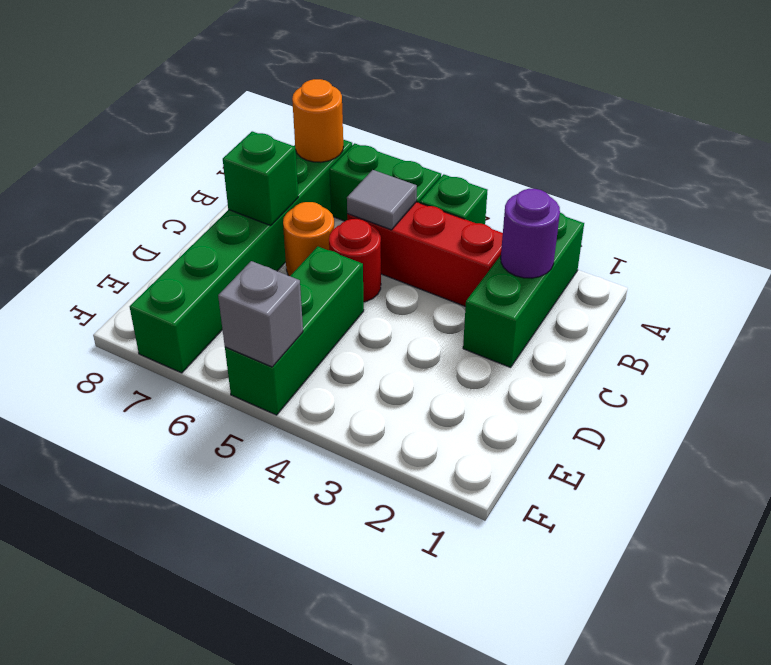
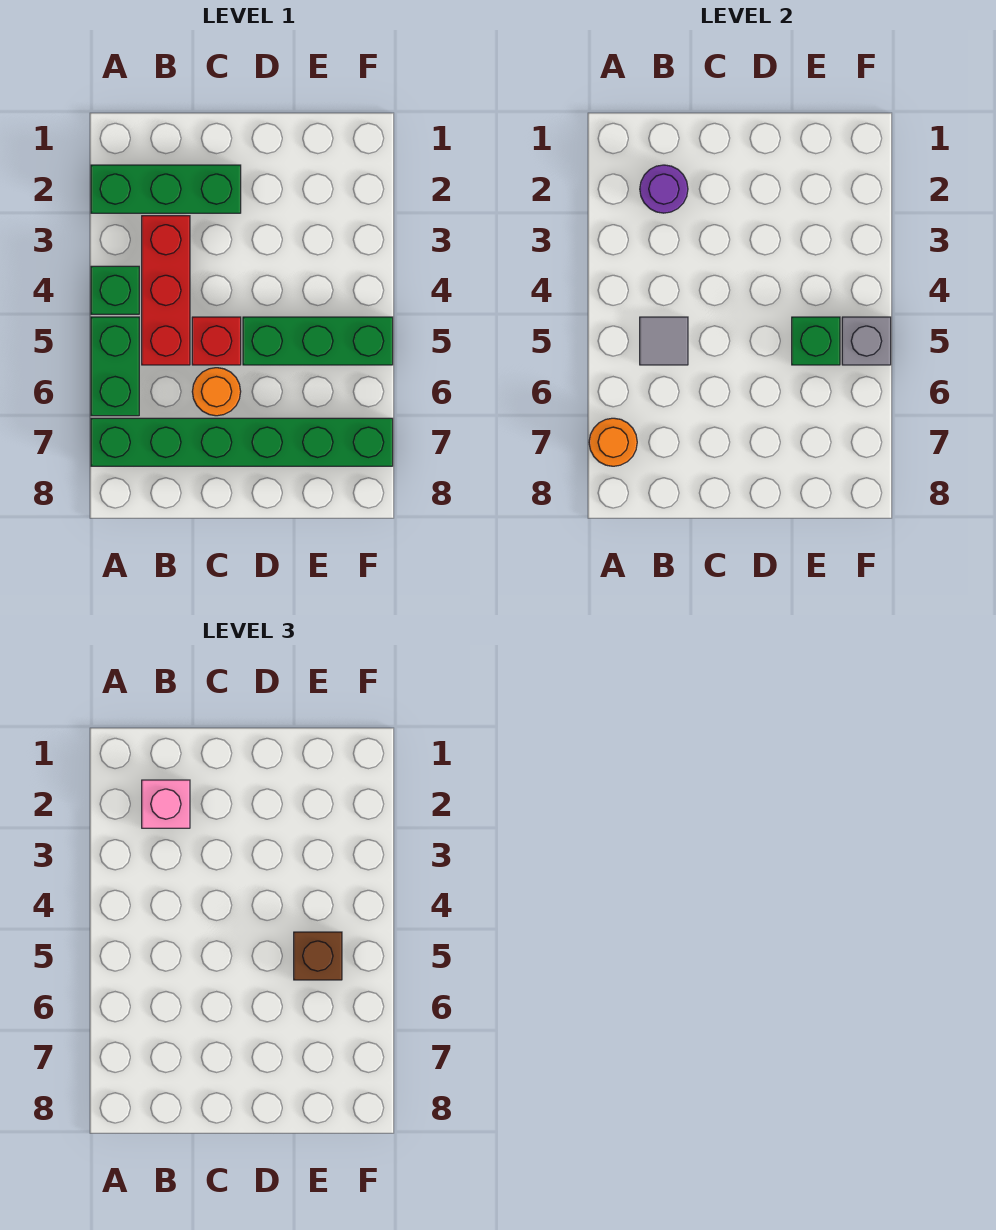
none -> pink 1x1 brick [142,780,190,828]
red 1x1 round brick [329,219,381,302] -> red 1x1 brick [192,317,241,365]
green 1x1 brick [223,131,298,226] -> green 1x1 brick moved to [792,317,840,365]
none -> brown 1x1 brick [294,932,342,980]

